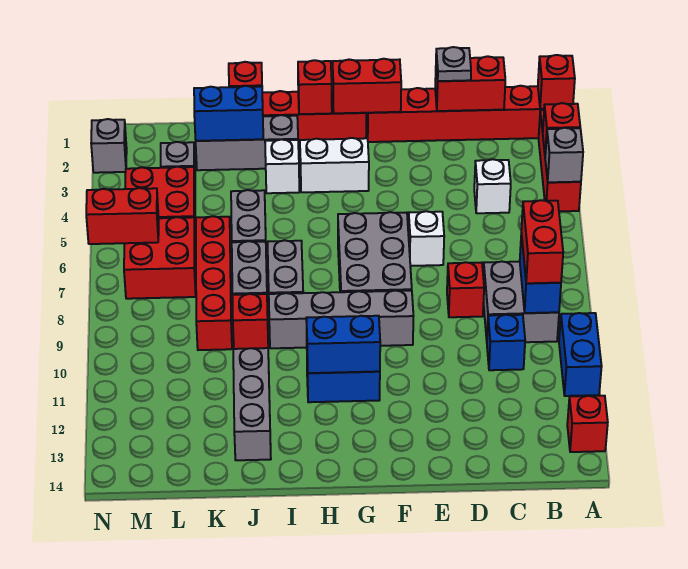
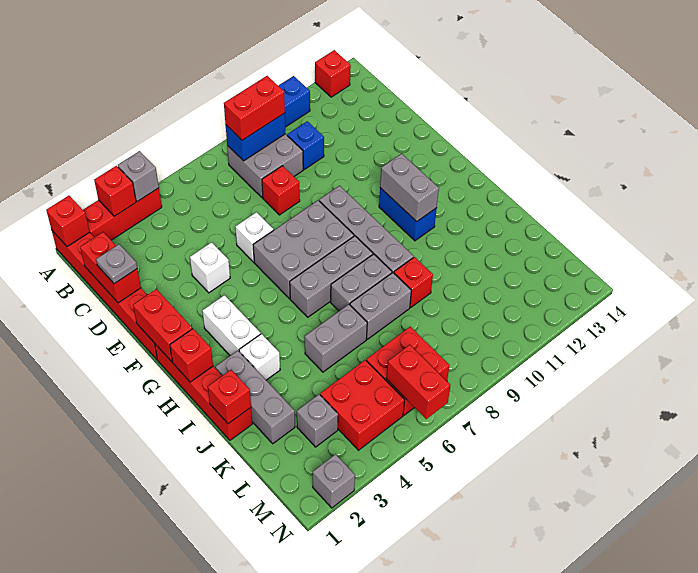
white 1x1 brick [474,159,511,213] -> white 1x1 brick moved to [190,242,230,293]
blue 1x2 brick [306,316,380,373] -> grey 1x2 brick [380,153,439,222]
blue 1x2 brick [194,86,263,141] -> none
grey 1x3 brick [233,348,271,460] -> grey 1x3 brick moved to [290,236,373,317]
red 1x4 brick [196,216,232,350] -> none

